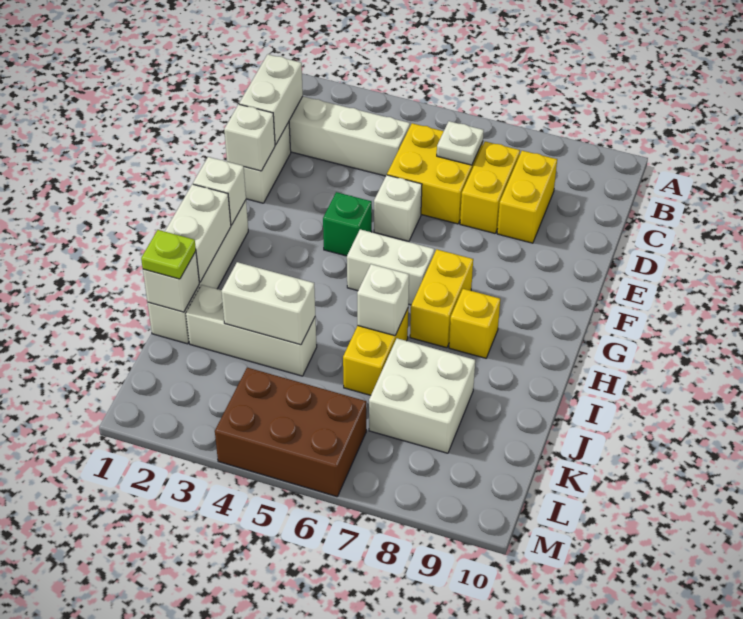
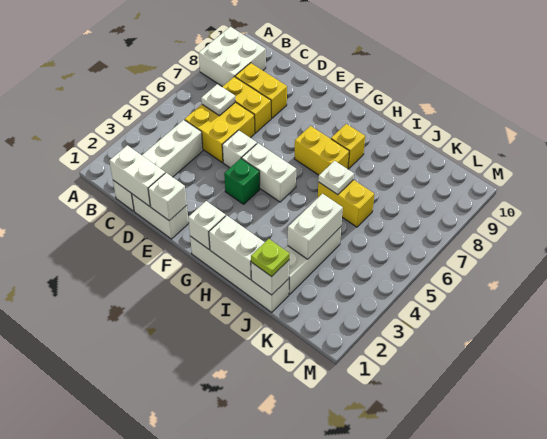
white 1x2 brick [347,229,434,305] -> white 1x2 brick turned to [242,143,296,202]
white 1x1 brick [357,264,409,336] -> white 1x1 plate [318,161,354,195]
white 2x2 brick [369,338,475,453] -> white 2x2 brick moved to [199,27,266,87]
brown 2x3 brick [215,368,366,497] -> none

